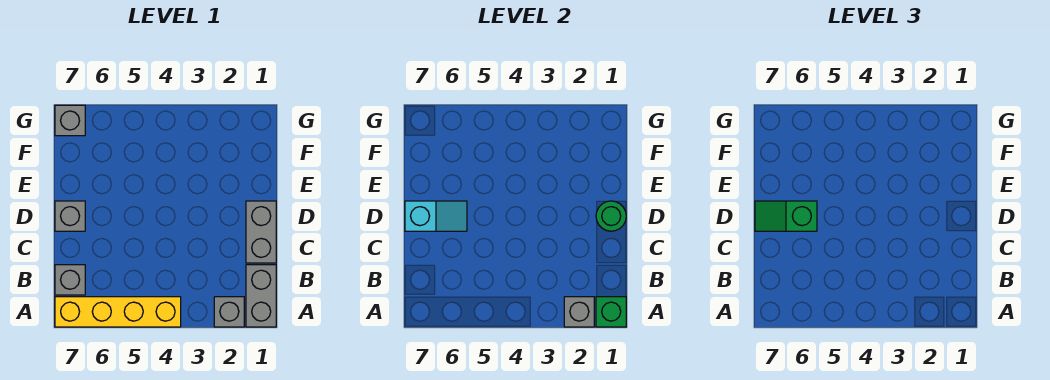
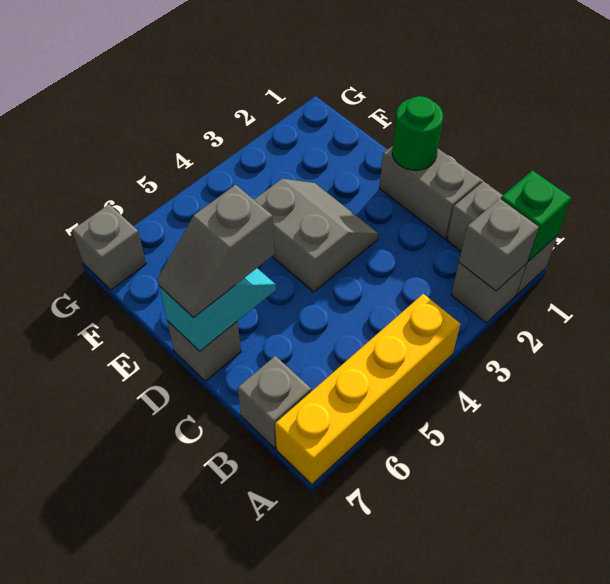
none -> grey 2x2 slope [254,179,379,292]
green 1x2 slope [755,201,817,231] -> grey 1x2 slope [158,185,274,318]

